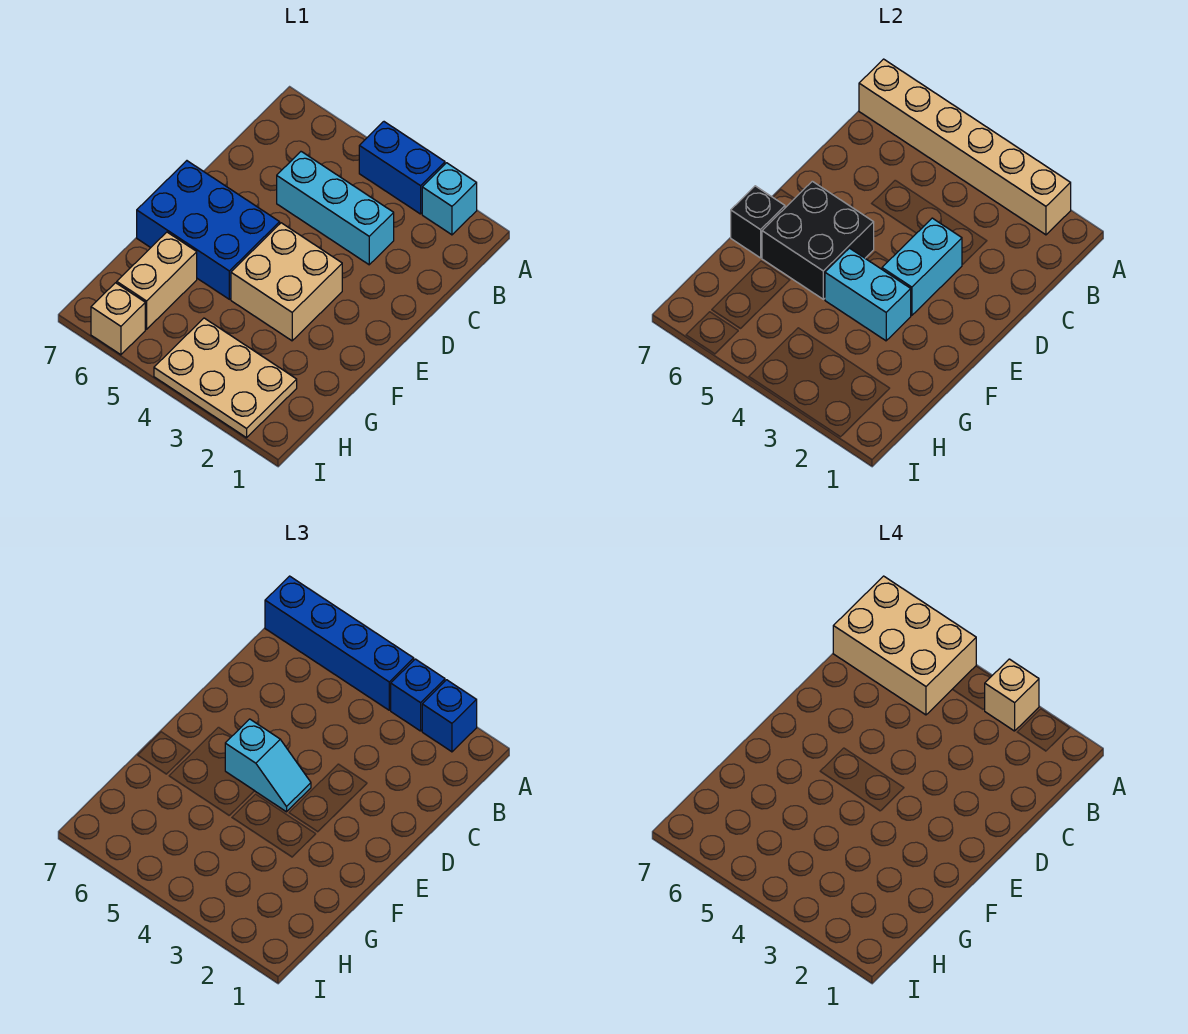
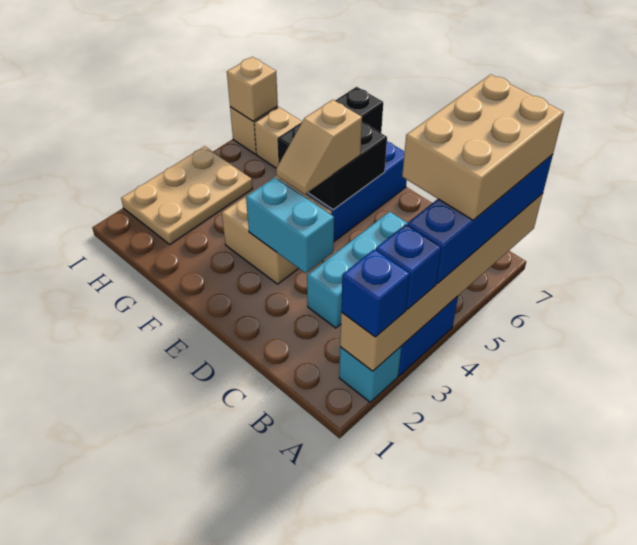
tan 1x1 brick [985,659,1039,731] -> tan 1x1 brick moved to [227,57,278,121]
cyan 1x2 slope [225,719,311,812] -> tan 1x2 slope [276,100,362,194]
cyan 1x2 brick [825,248,911,341] -> none

